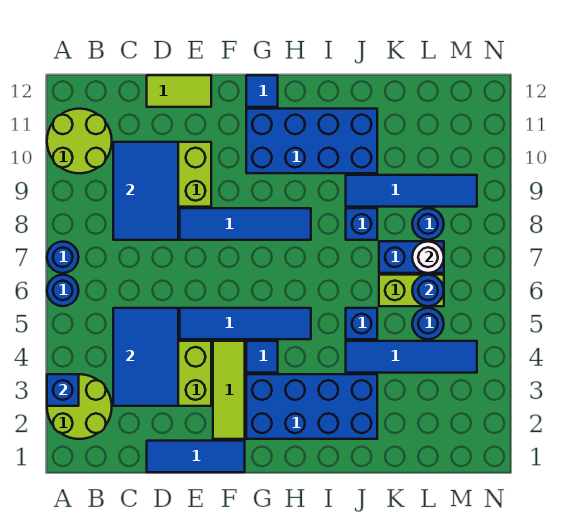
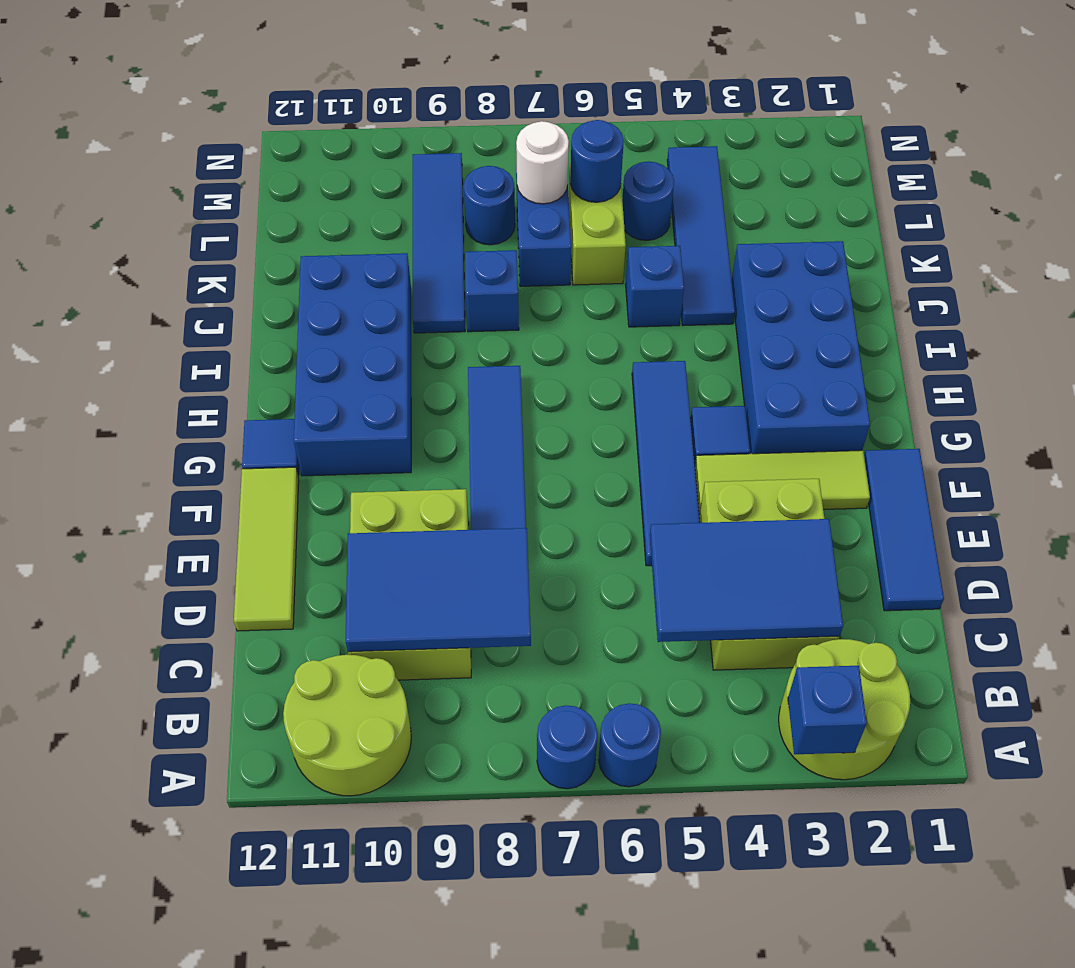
lime 1x2 tile [147,75,211,107] -> lime 1x3 tile [234,467,299,631]

